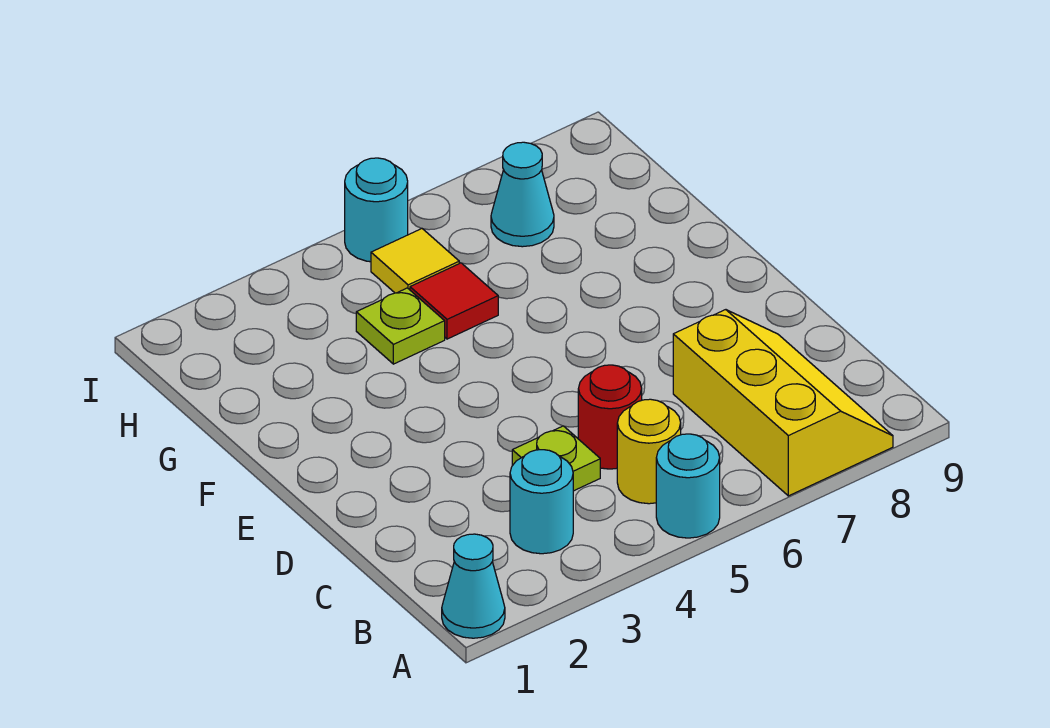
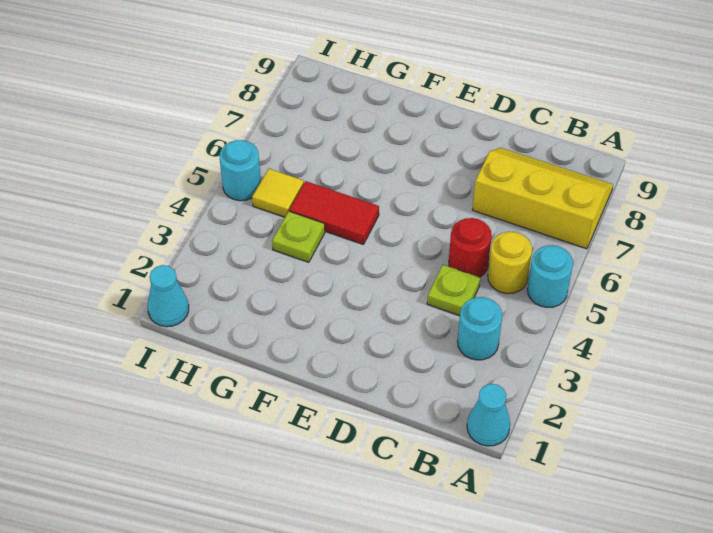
red 1x1 tile [410,263,498,339] -> red 1x2 tile [289,181,379,245]
cyan 1x1 cone [491,142,554,247] -> cyan 1x1 cone moved to [148,265,189,327]

